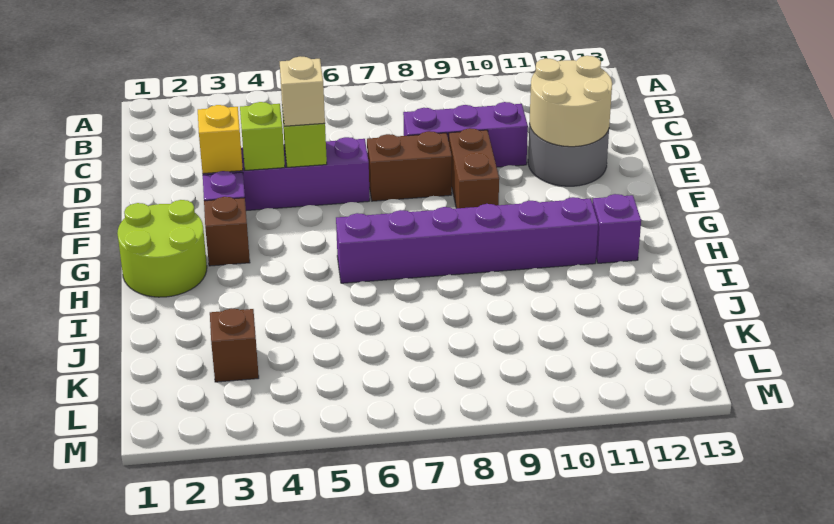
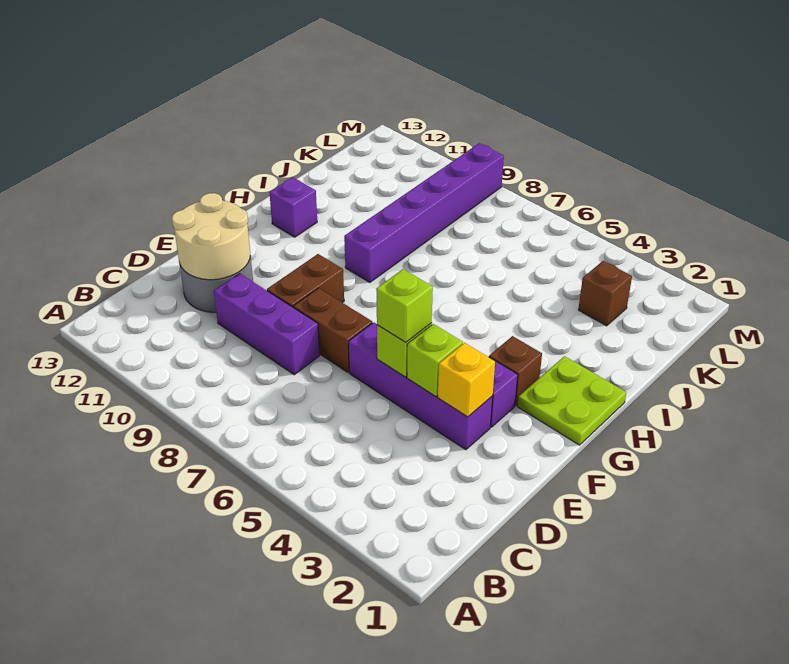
tan 1x1 brick [280,56,325,126] -> lime 1x1 brick [376,269,433,342]
lime 2x2 round brick [117,200,207,297] -> lime 2x2 plate [517,356,626,445]
purple 1x6 brick [336,197,598,283] -> purple 1x6 brick turned to [344,143,504,282]

